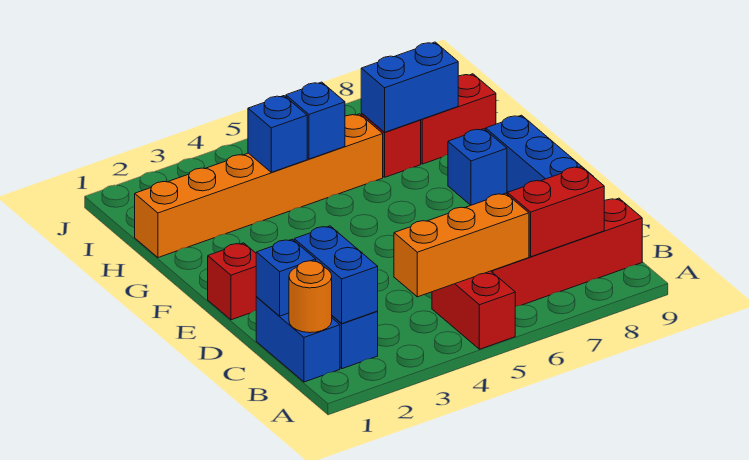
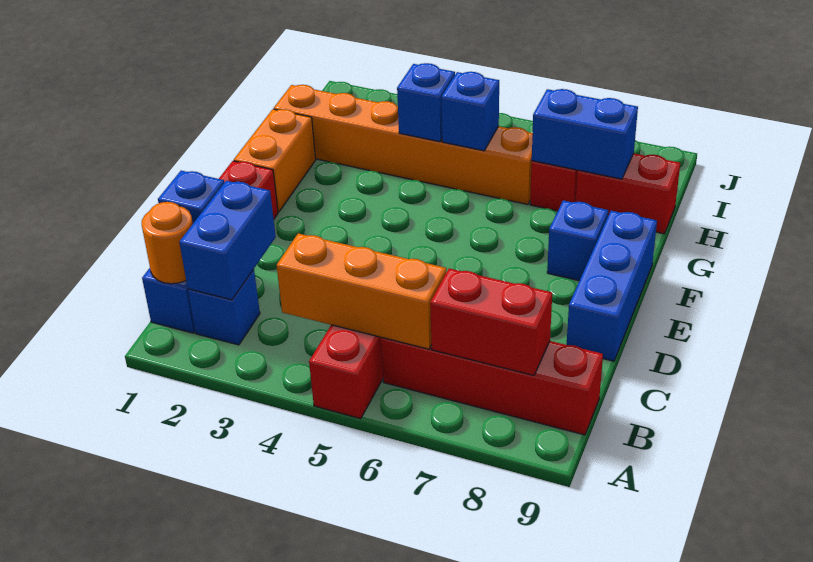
none -> orange 1x2 brick [234,109,316,212]

